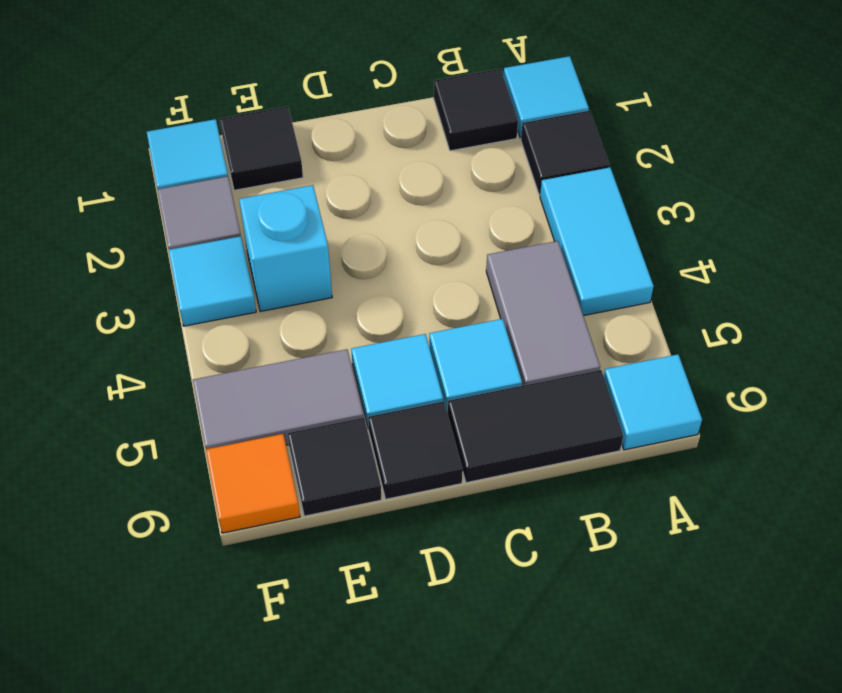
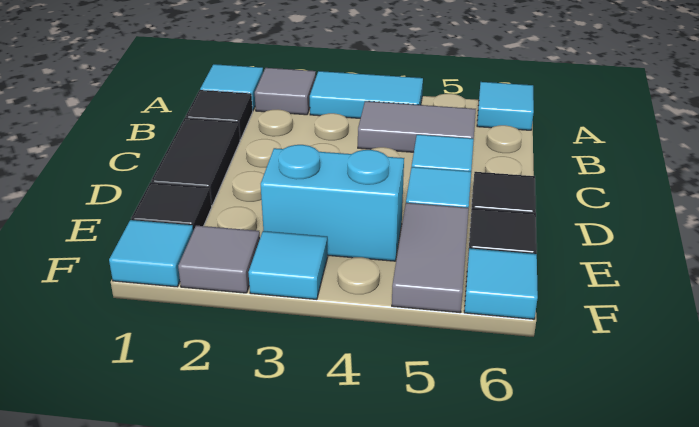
black 1x1 tile [521,111,609,195] -> grey 1x1 tile [255,68,316,115]
black 1x2 tile [448,370,623,483] -> black 1x2 tile moved to [151,118,240,206]
cyan 1x1 brick [239,185,332,312] -> cyan 1x2 brick [261,145,404,261]
orange 1x1 tile [206,434,300,533] -> cyan 1x1 tile [464,248,538,319]

